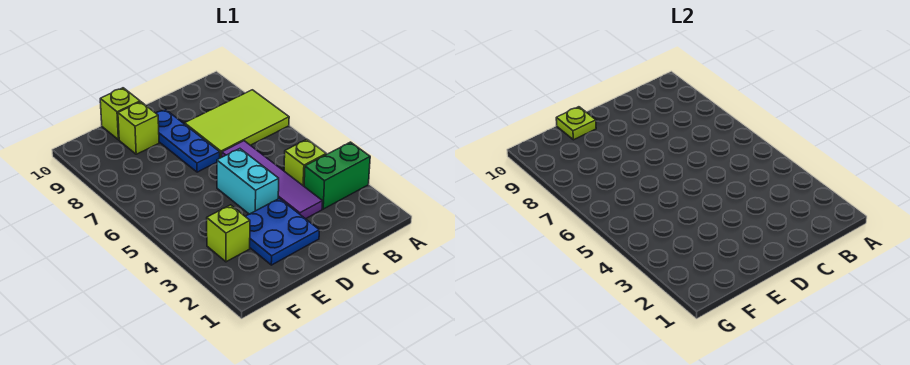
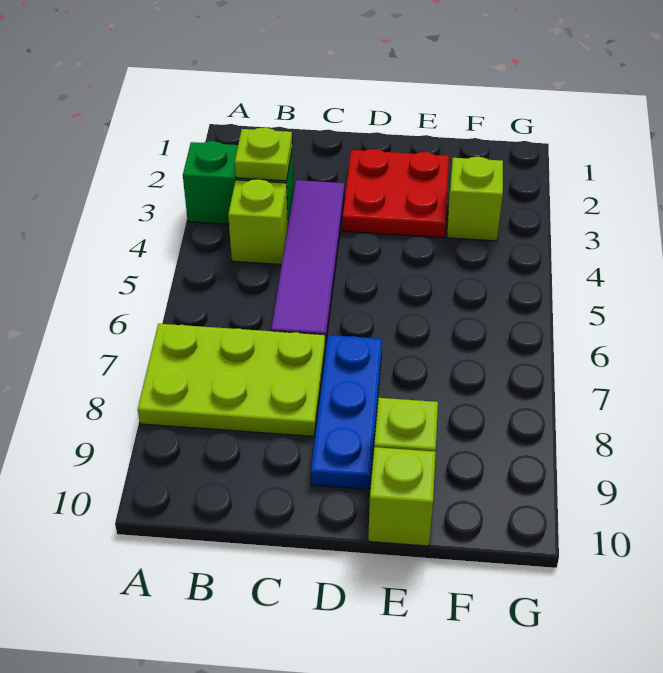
lime 2x3 tile [185,90,289,158] -> lime 2x3 plate [138,324,325,436]
blue 2x2 plate [245,199,319,265] -> red 2x2 plate [343,149,449,238]
cyan 1x2 brick [217,149,279,214] -> none
lime 1x1 plate [556,107,596,140] -> lime 1x1 plate moved to [235,127,292,181]

